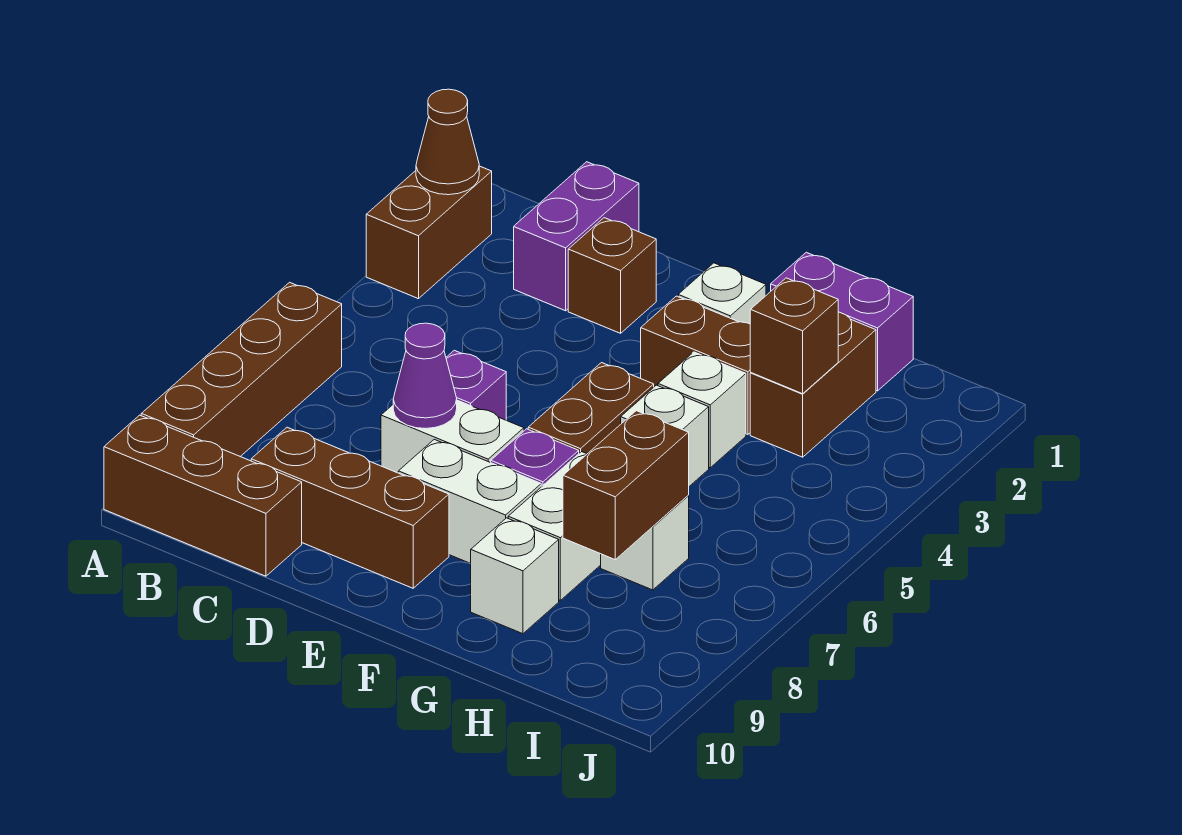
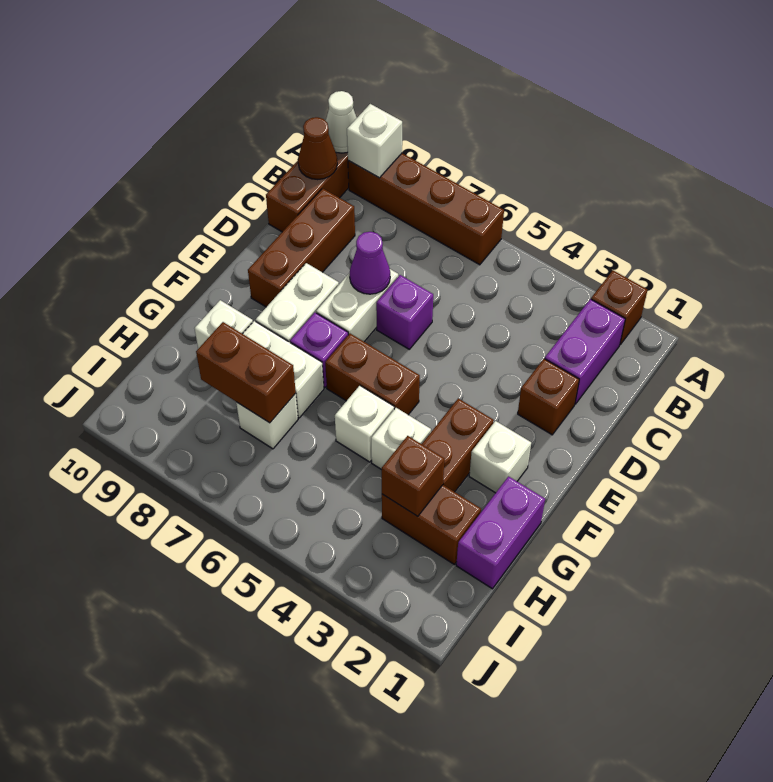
brown 1x2 brick [366,166,492,299] -> brown 1x1 brick [591,271,647,345]
brown 1x1 cone [416,89,479,195] -> brown 1x1 cone moved to [298,117,337,180]
none -> white 1x1 brick [347,104,402,178]
none -> white 1x1 cone [326,91,357,153]
purple 1x2 brick [514,162,639,311] -> purple 1x2 brick turned to [545,299,625,404]

